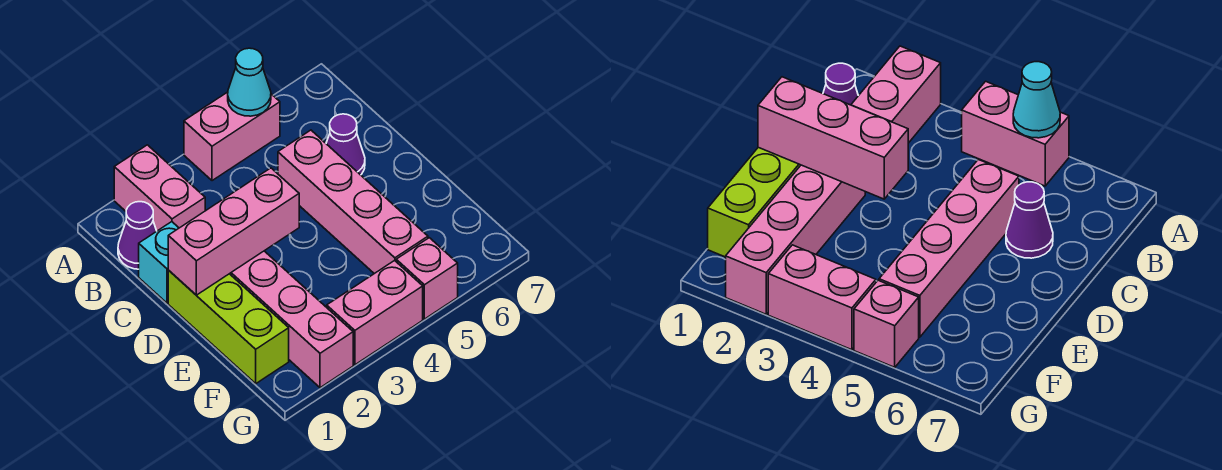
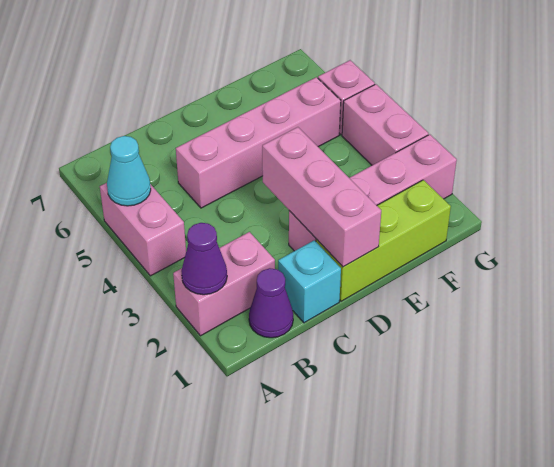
purple 1x1 cone [326,114,365,175] -> purple 1x1 cone moved to [181,223,227,295]

